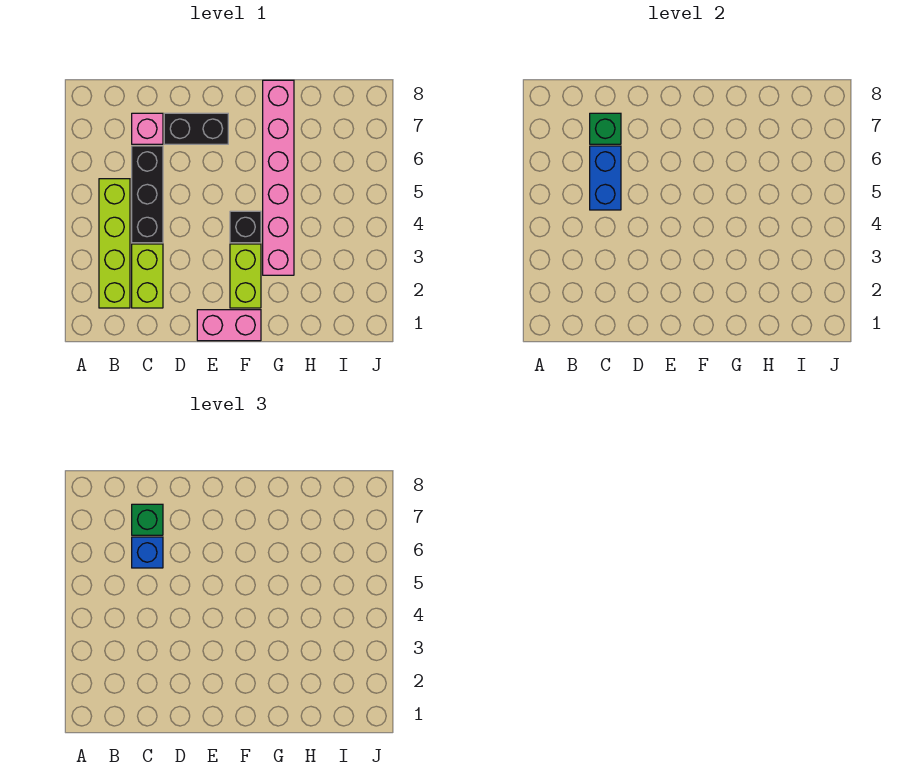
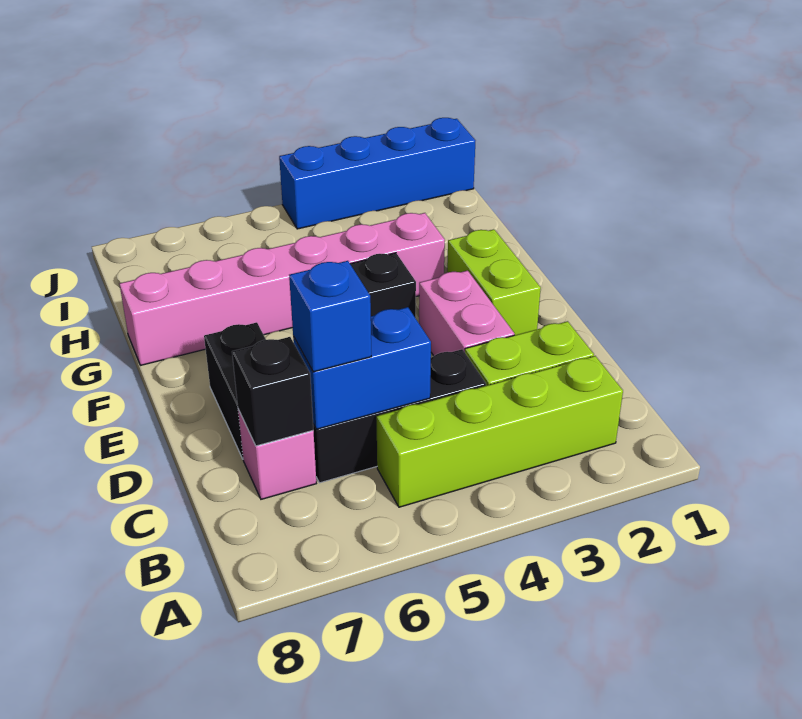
green 1x1 brick [590,113,621,144] -> black 1x1 brick [232,337,313,446]
green 1x1 brick [132,504,163,535] -> none
pink 1x2 brick [197,310,261,341] -> pink 1x2 brick moved to [419,271,515,356]
lime 1x2 brick [230,244,261,308] -> lime 1x2 brick turned to [447,229,541,335]
none -> blue 1x4 brick [279,118,476,229]

